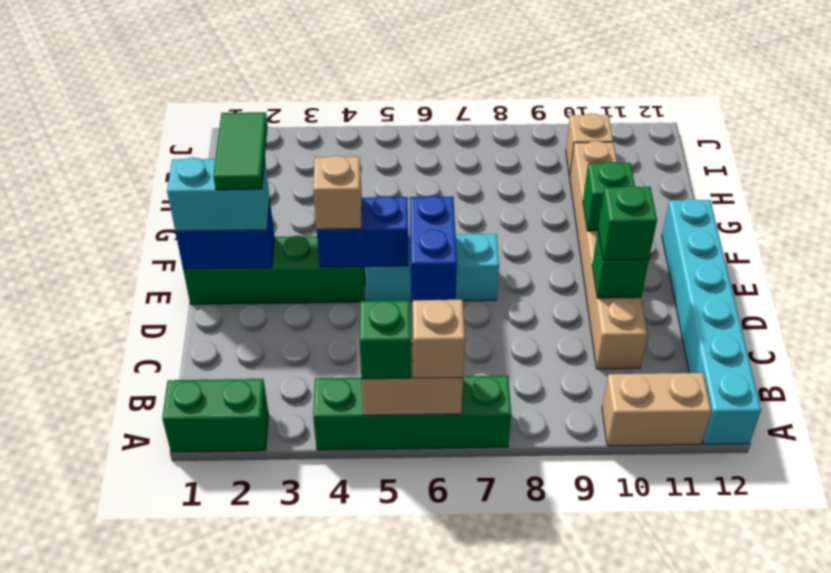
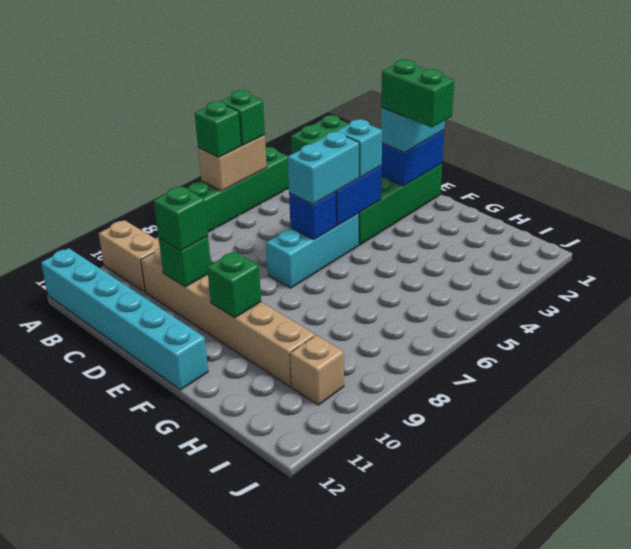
tan 1x1 brick [413,300,465,378] -> green 1x1 brick [195,101,242,157]
tan 1x2 brick [602,373,711,446] -> tan 1x2 brick turned to [99,220,160,292]
blue 1x2 brick [410,196,457,300] -> blue 1x1 brick [289,192,336,240]
green 1x2 tile [213,112,268,190] -> green 1x2 brick [381,60,454,128]
tan 1x1 brick [313,156,362,229] -> cyan 1x1 brick [337,119,382,177]
none -> cyan 1x2 brick [288,131,359,205]

